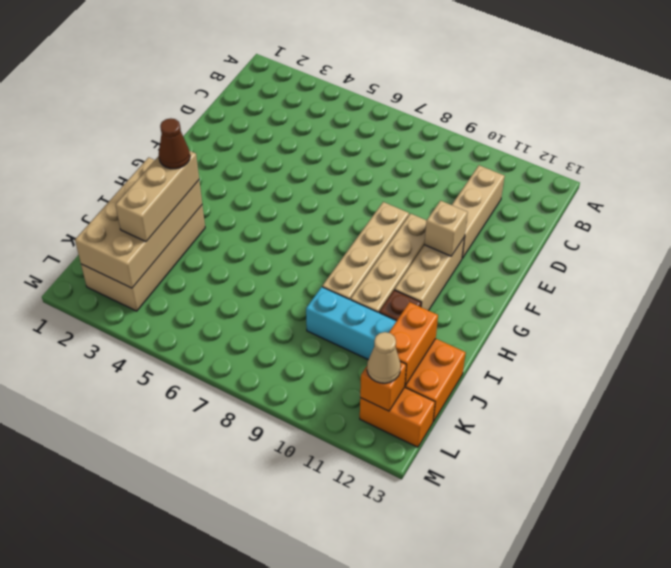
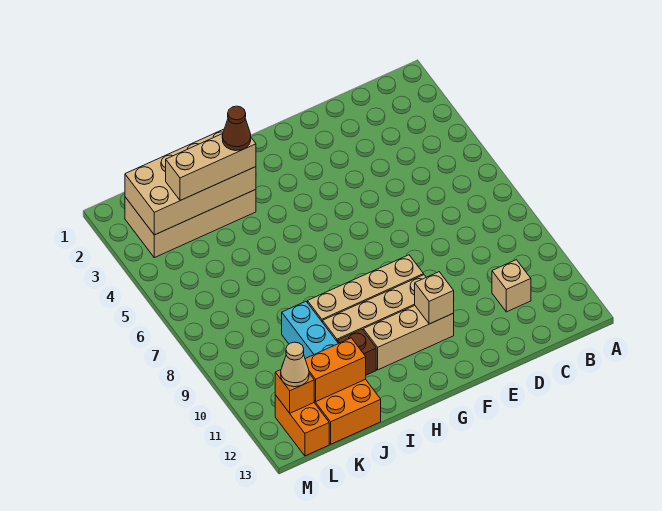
tan 1x3 brick [452,165,505,258] -> tan 1x1 brick [492,260,531,312]

